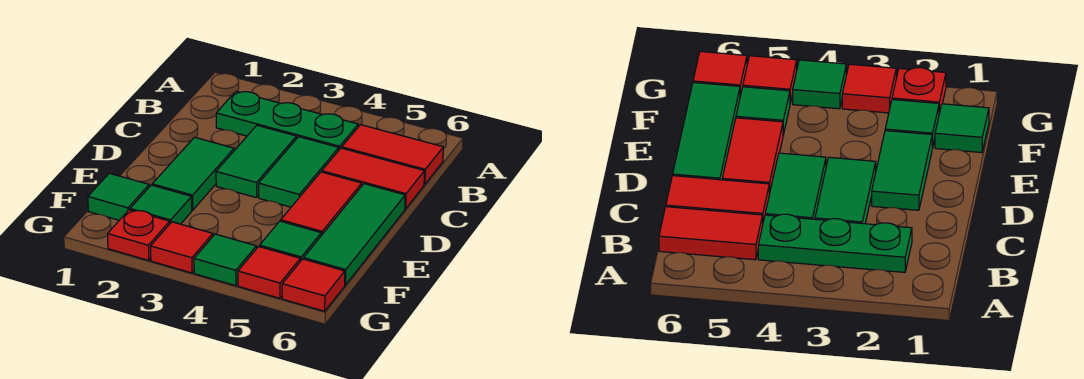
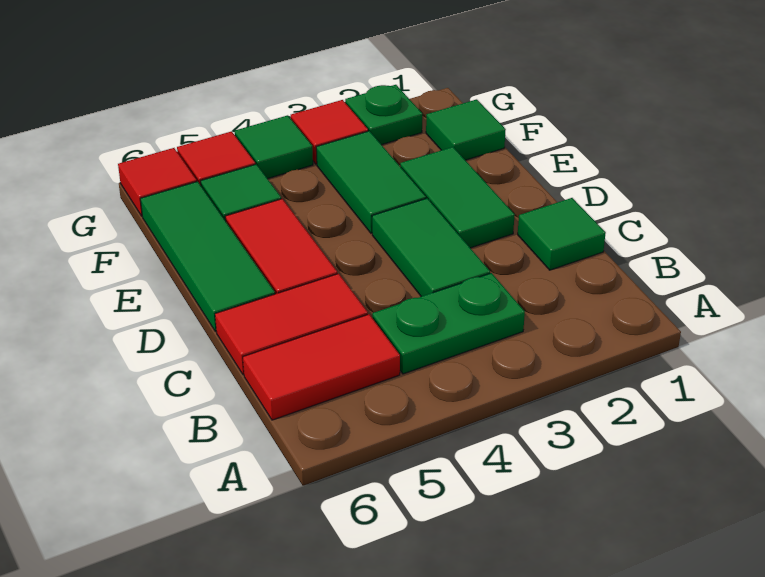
green 1x3 plate [216,92,358,150] -> green 1x2 plate [372,273,525,374]
green 1x2 tile [259,137,339,207] -> green 1x2 tile moved to [316,131,426,233]
green 1x1 tile [130,185,192,224] -> green 1x1 tile moved to [518,198,606,270]
red 1x1 plate [108,210,170,261] -> green 1x1 plate [345,85,422,145]

